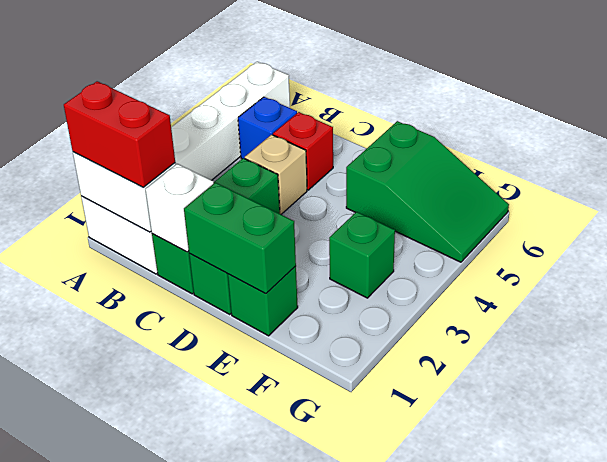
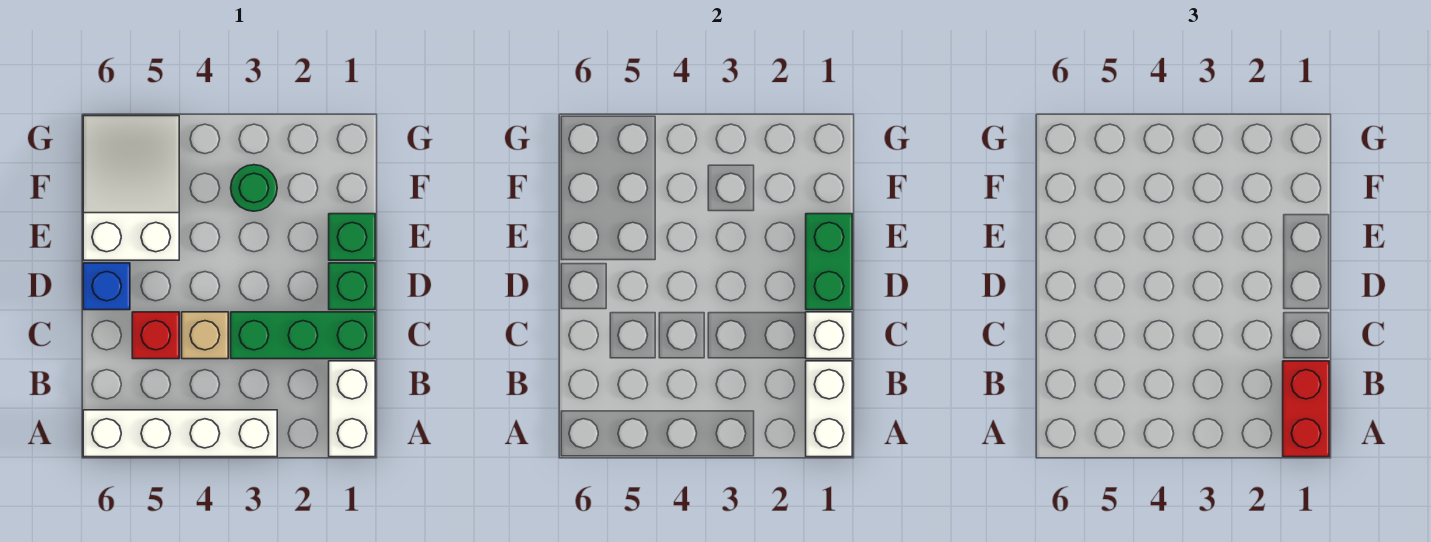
blue 1x1 brick [238,97,297,159] -> blue 1x1 brick moved to [83,263,130,310]
green 2x3 slope [346,121,509,262] -> white 2x3 slope [83,116,179,260]
green 1x1 brick [329,212,395,298] -> green 1x1 round brick [231,165,277,211]

